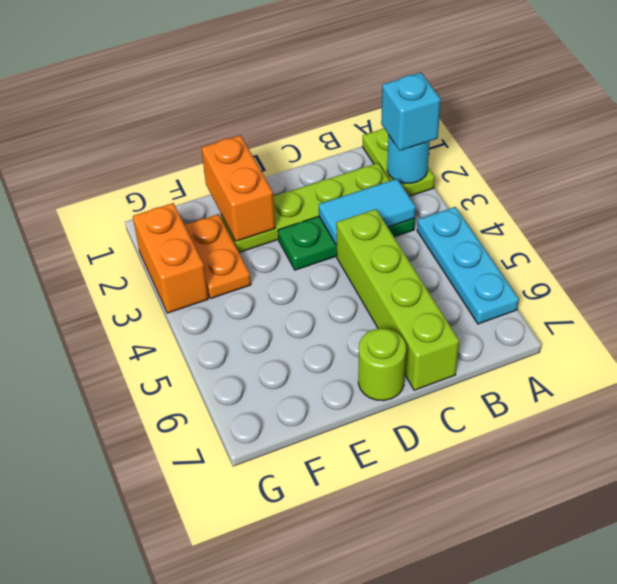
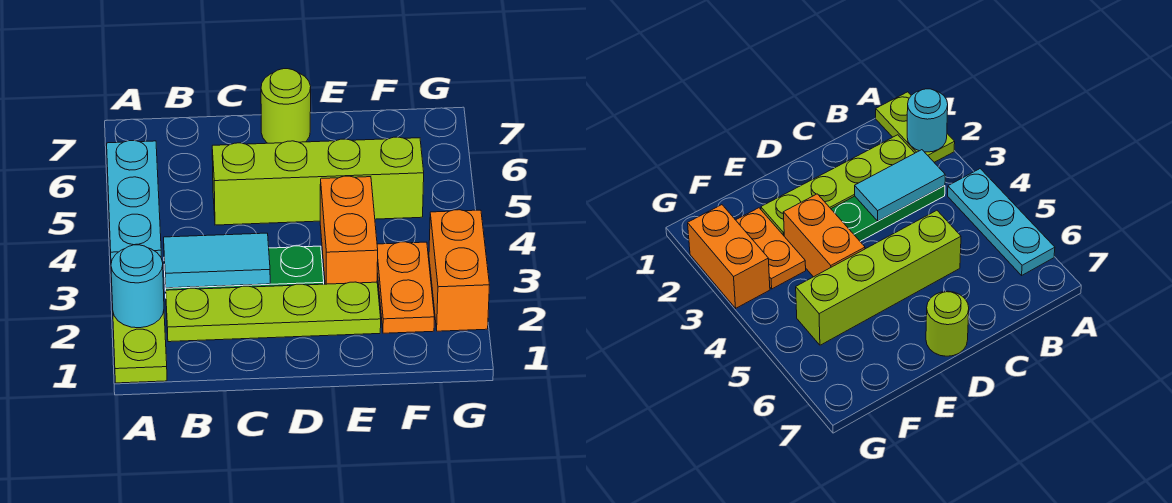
cyan 1x1 brick [381,73,441,151] -> none
lime 1x4 brick [336,209,459,390] -> lime 1x4 brick turned to [212,137,424,225]
orange 1x2 brick [201,135,275,241] -> orange 1x2 brick moved to [320,176,378,284]

